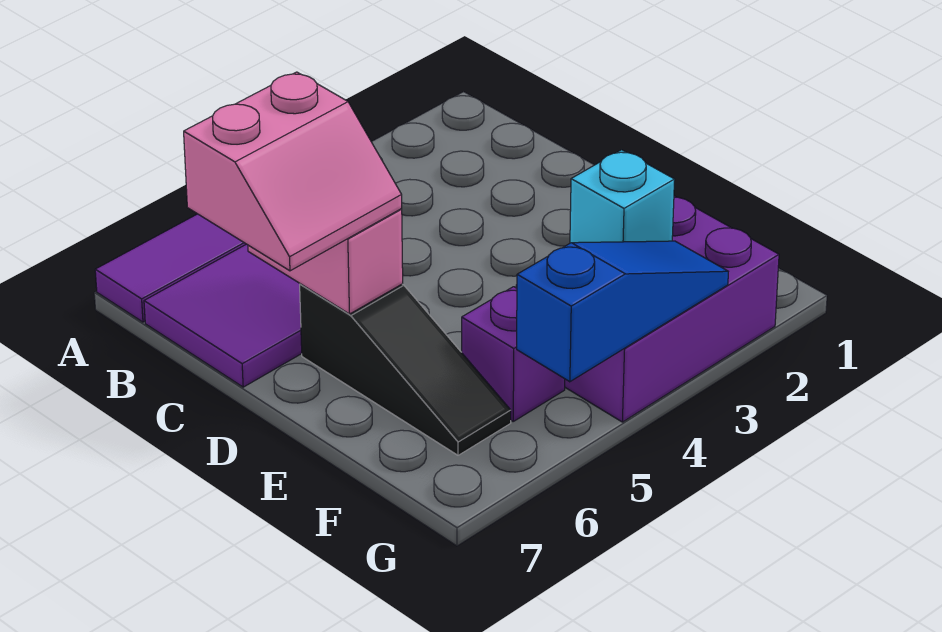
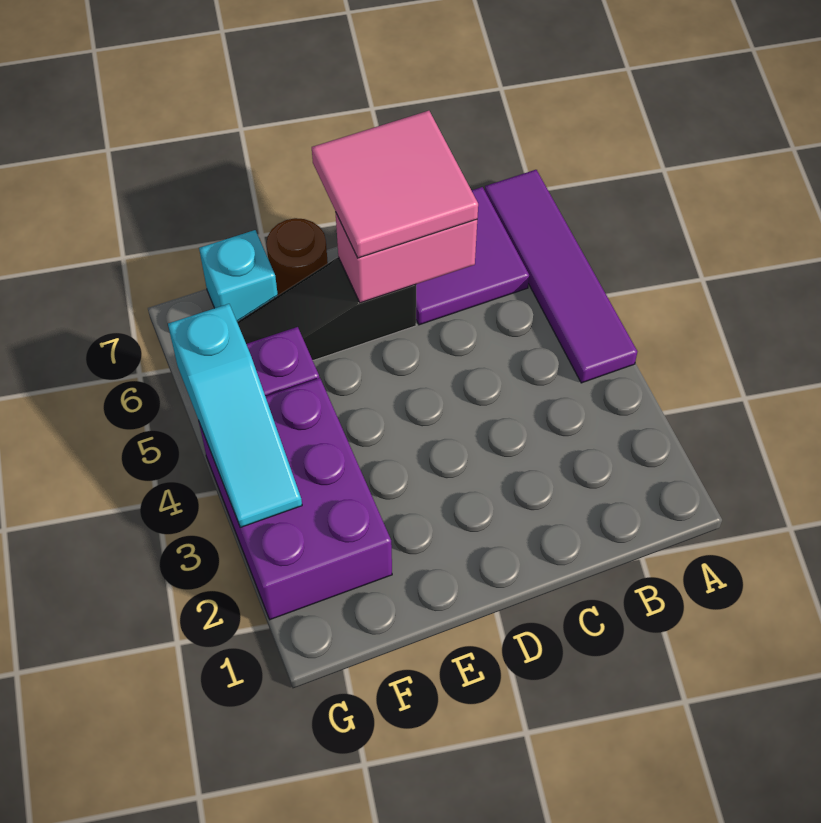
pink 2x2 slope [184,72,402,271] -> pink 2x2 tile [312,111,478,258]
none -> brown 1x1 round brick [266,218,328,295]
cyan 1x1 brick [570,150,675,243] -> cyan 1x1 brick moved to [199,230,278,322]
blue 1x3 slope [517,241,728,382] -> cyan 1x3 slope [168,304,302,528]

